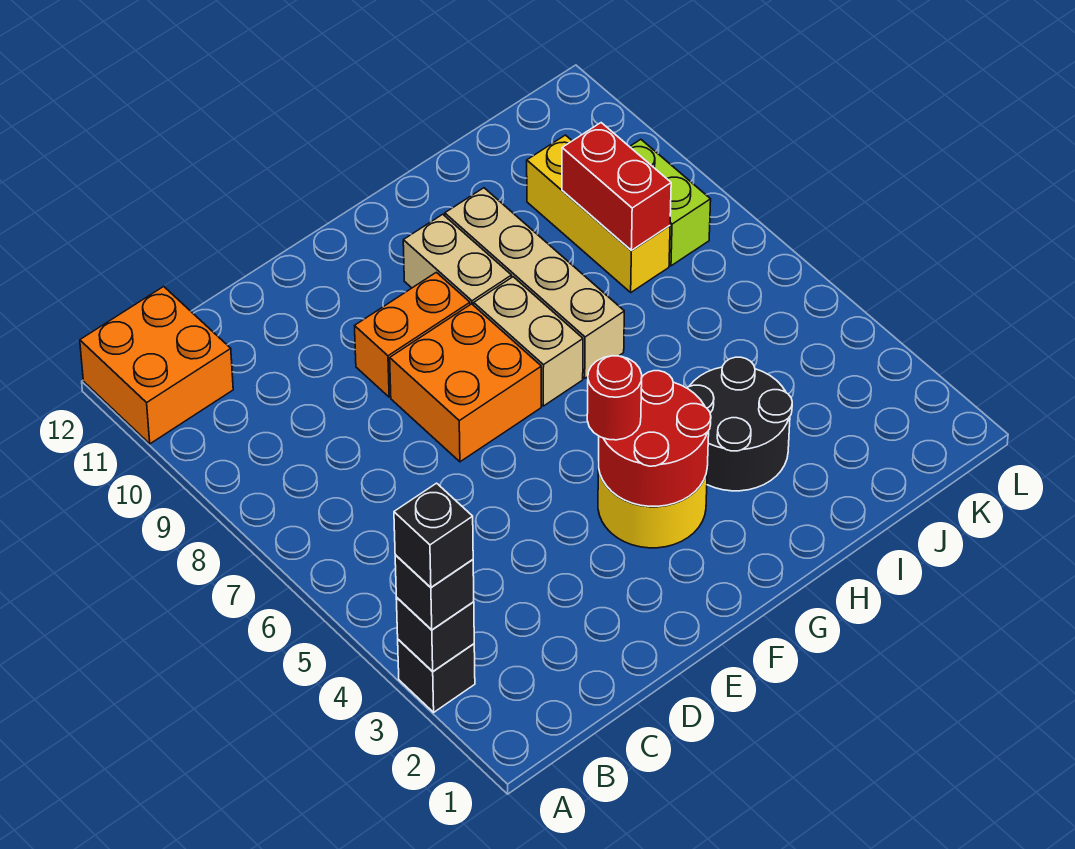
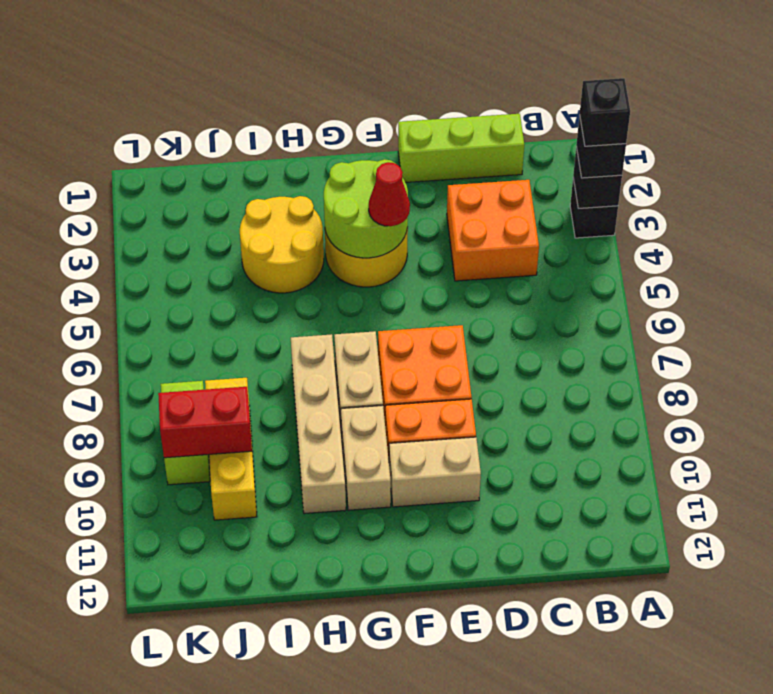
orange 2x2 brick [80,286,233,444] -> orange 2x2 brick moved to [447,180,539,281]
none -> lime 1x3 brick [398,114,524,182]
none -> tan 1x2 brick [389,437,481,507]
red 2x2 round brick [599,371,711,506] -> lime 2x2 round brick [324,159,408,258]
red 1x1 round brick [587,356,642,440] -> red 1x1 cone [369,162,410,226]
black 2x2 round brick [687,357,792,491] -> yellow 2x2 round brick [240,196,324,293]
red 1x2 brick [562,123,671,251] -> red 1x2 brick turned to [158,387,252,458]

